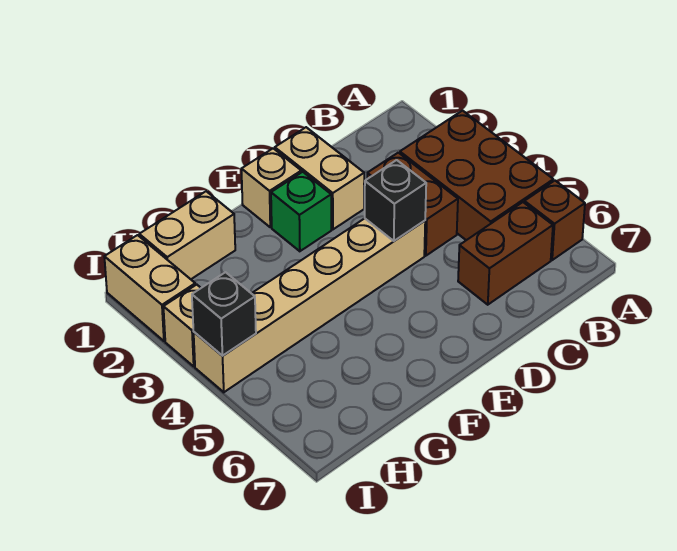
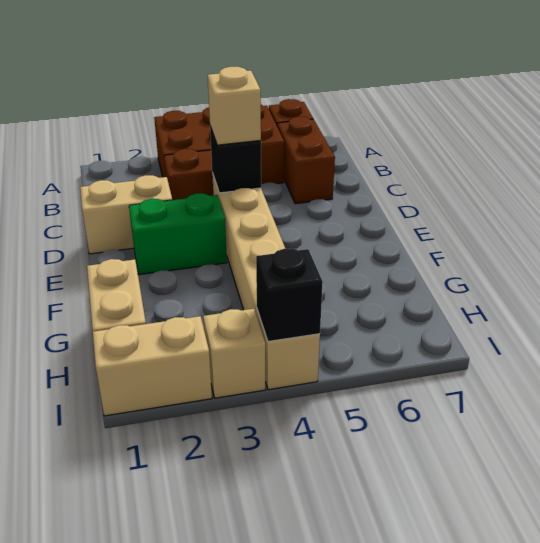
tan 1x1 brick [242,148,301,227] -> tan 1x1 brick moved to [208,67,261,145]
green 1x1 brick [271,172,331,251] -> green 1x2 brick [129,193,227,275]

